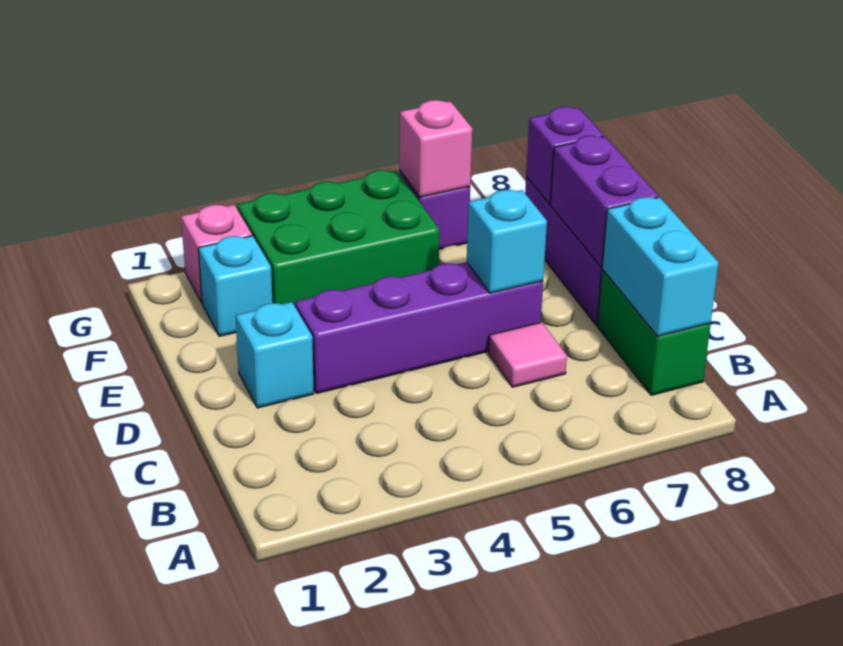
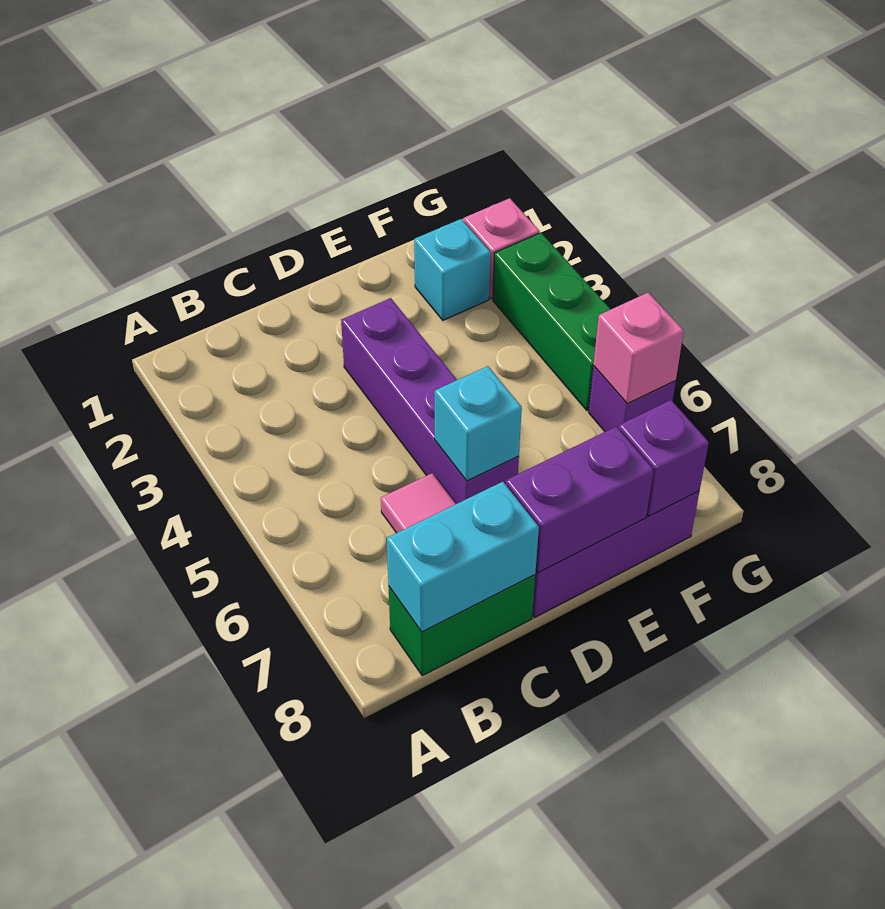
cyan 1x1 brick [236,302,314,408] -> none
green 2x3 brick [237,170,439,306] -> green 1x3 brick [493,233,611,411]

